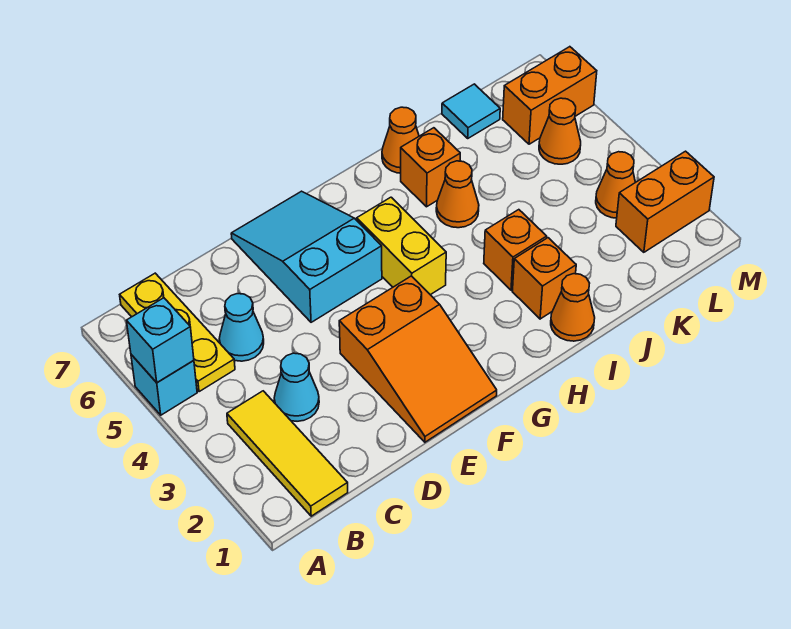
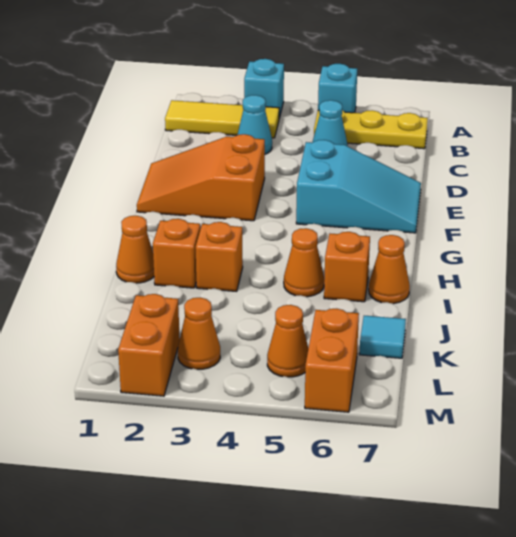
cyan 1x1 brick [126,298,194,383] -> cyan 1x1 brick moved to [244,59,284,118]
yellow 1x2 brick [357,197,446,295] -> none

